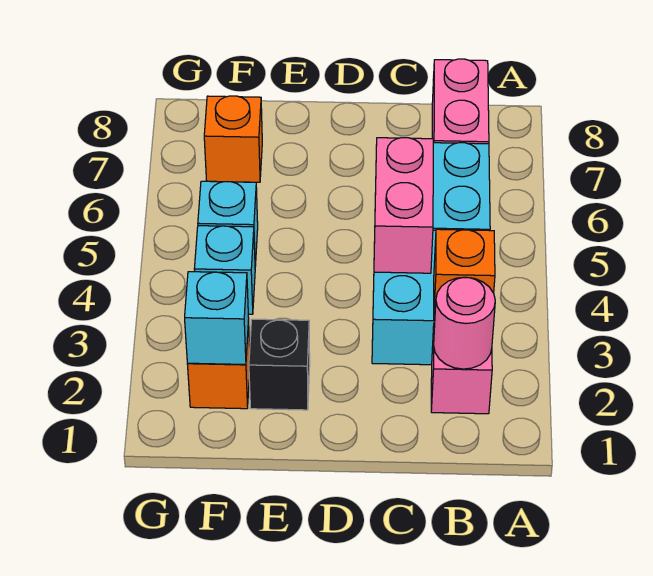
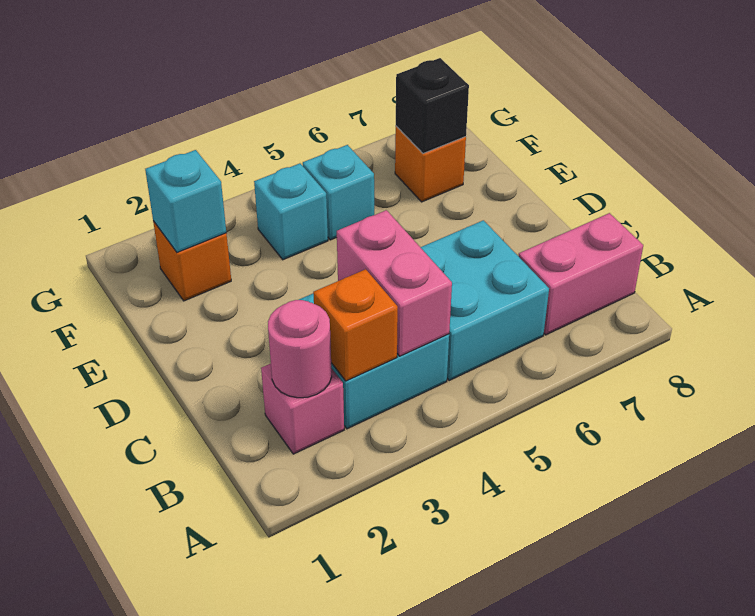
pink 1x2 brick [374,138,433,273] -> pink 1x2 brick turned to [337,210,452,356]
black 1x1 brick [249,319,310,410] -> black 1x1 brick moved to [396,58,469,153]

